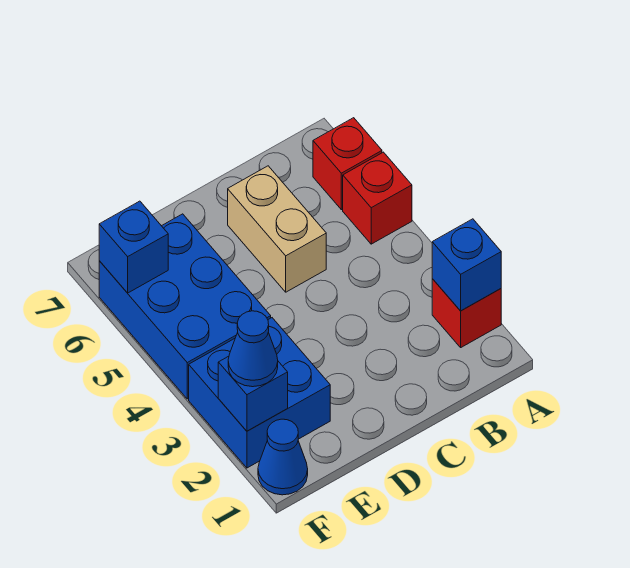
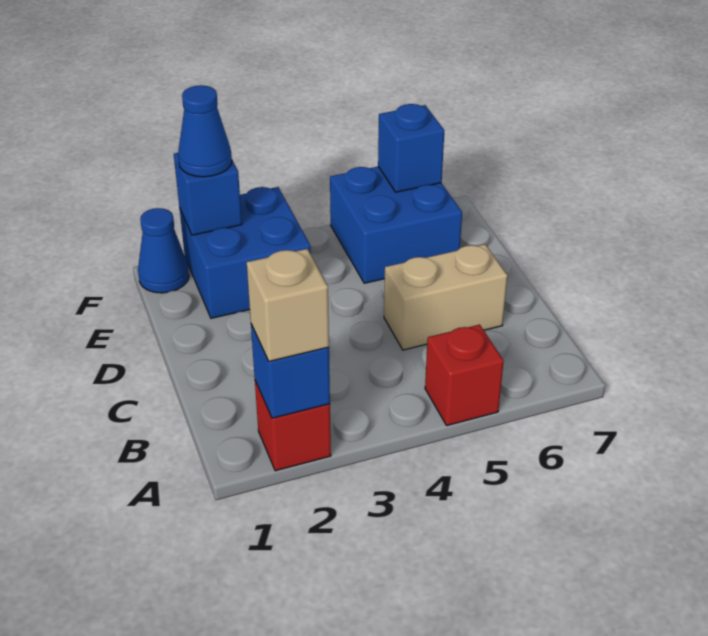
none -> tan 1x1 brick [247,249,329,361]
red 1x1 brick [313,118,382,210] -> none
blue 2x3 brick [99,214,271,399] -> blue 2x2 brick [330,167,462,283]

